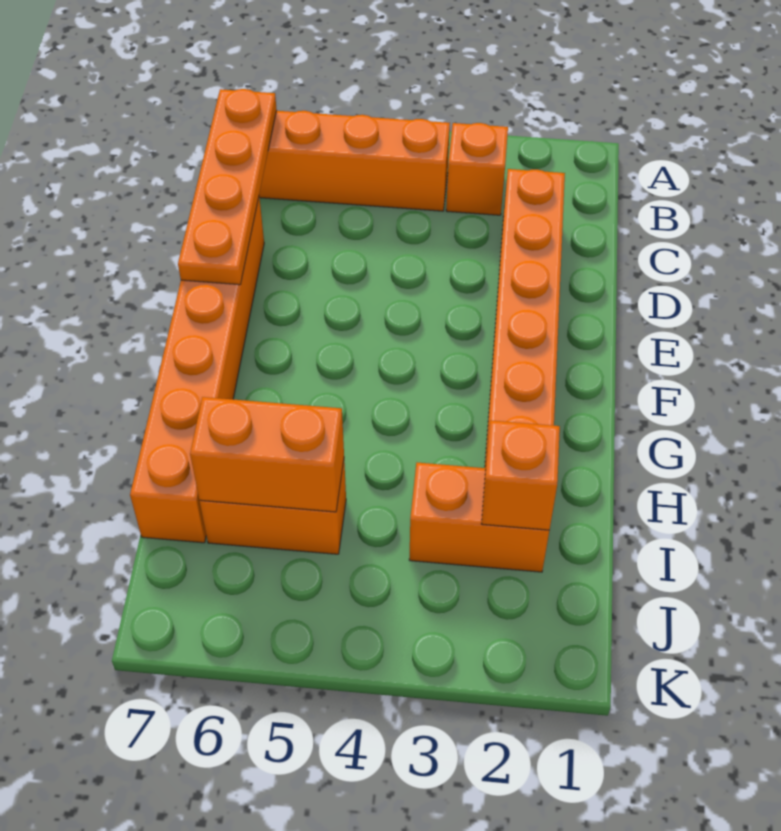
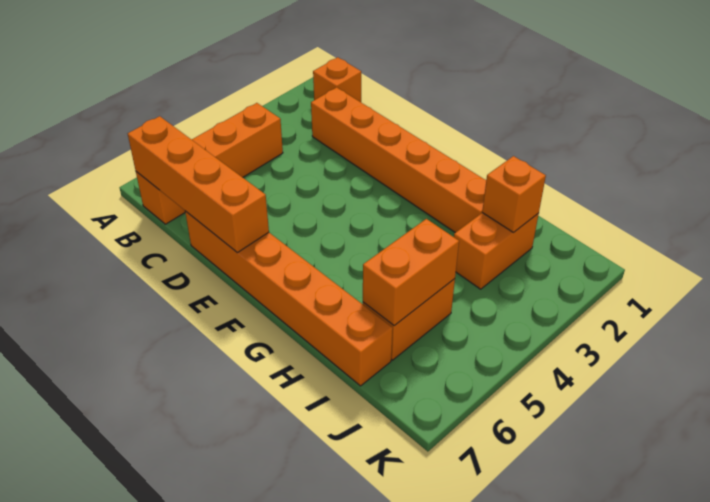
orange 1x1 brick [446,123,508,215] -> orange 1x1 brick moved to [313,57,361,102]
orange 1x4 plate [178,89,277,285] -> orange 1x4 brick [128,116,269,253]

